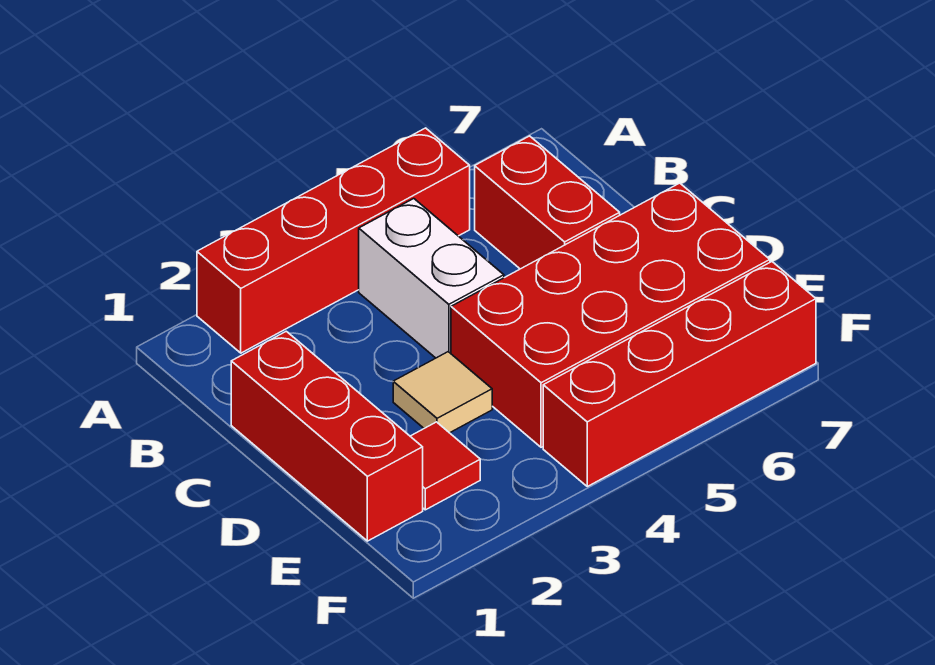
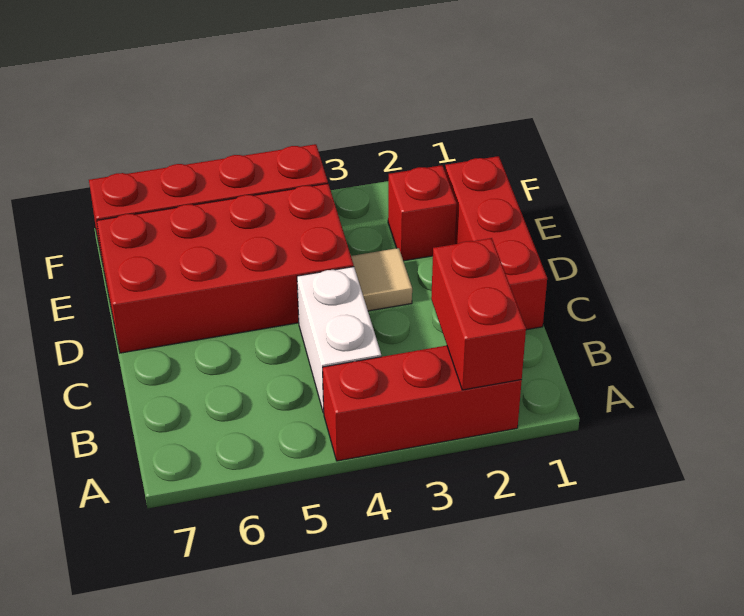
red 1x4 brick [197,128,470,353] -> red 1x3 brick [323,345,522,461]
red 1x2 brick [475,136,620,269] -> red 1x2 brick moved to [431,238,526,390]
red 1x1 tile [410,422,480,510] -> red 1x1 brick [388,165,457,261]

